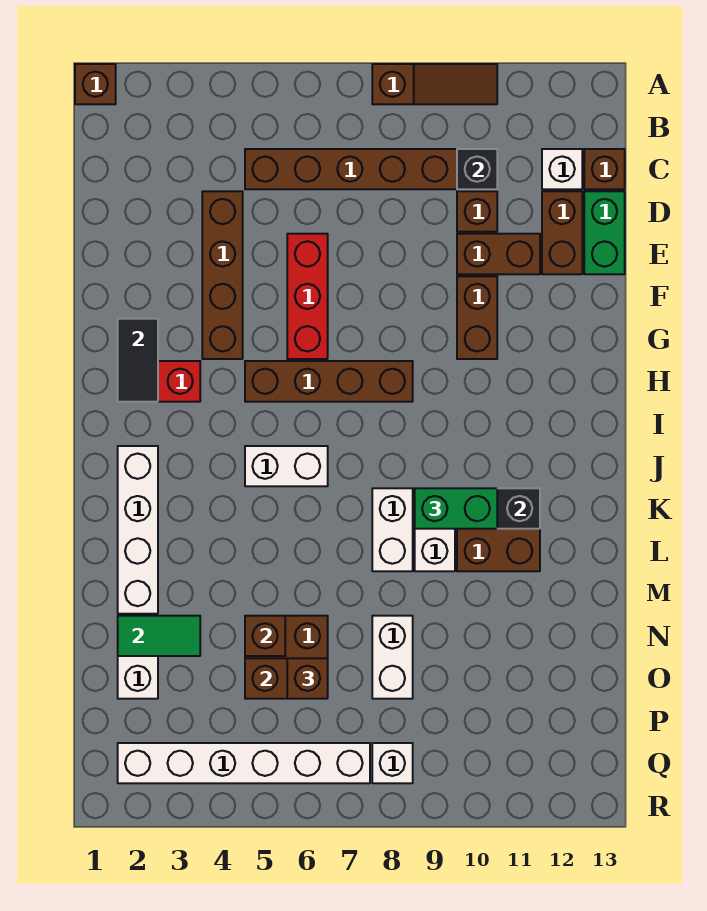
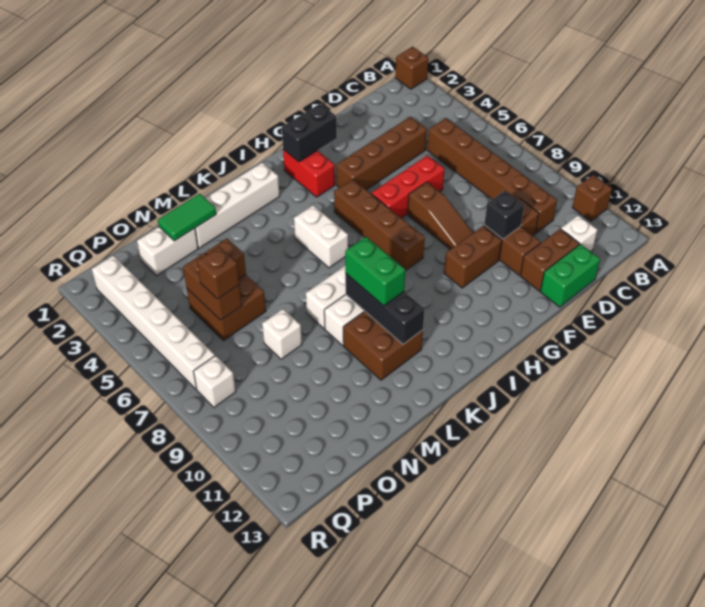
brown 1x3 slope [372,64,497,104] -> brown 1x3 slope moved to [408,182,473,249]
black 1x1 brick [457,149,497,189] -> black 1x1 brick moved to [484,190,524,239]
brown 1x1 brick [584,149,625,189] -> brown 1x1 brick moved to [572,175,612,221]
black 1x2 tile [118,319,158,402] -> black 1x2 brick [282,104,337,162]
green 1x2 tile [118,616,200,656] -> green 1x2 tile turned to [158,194,216,241]
white 1x2 brick [372,616,413,699] -> white 1x1 brick [262,309,302,359]

